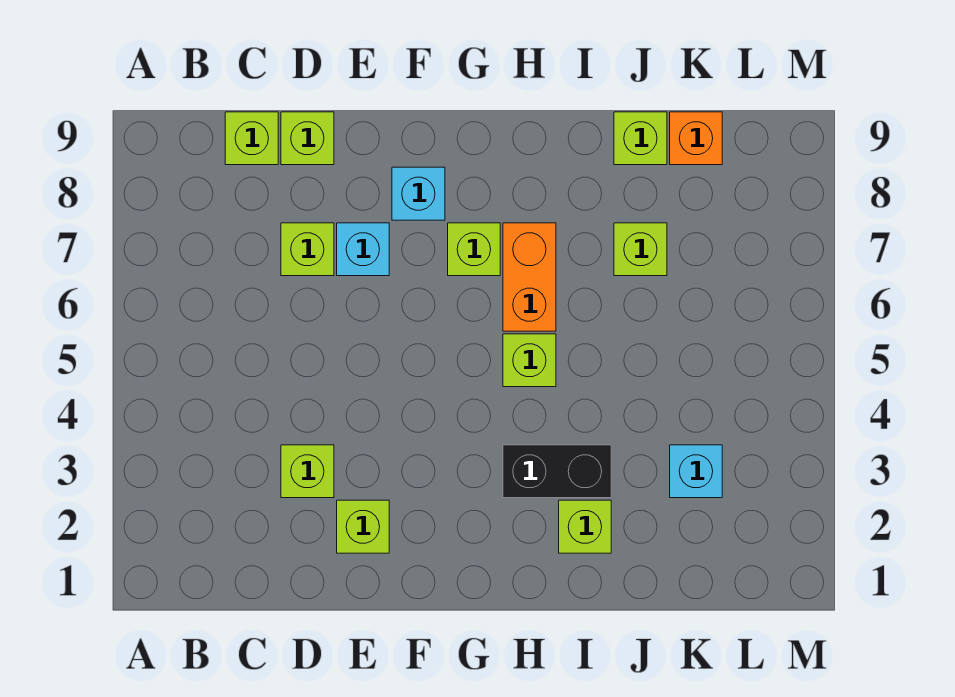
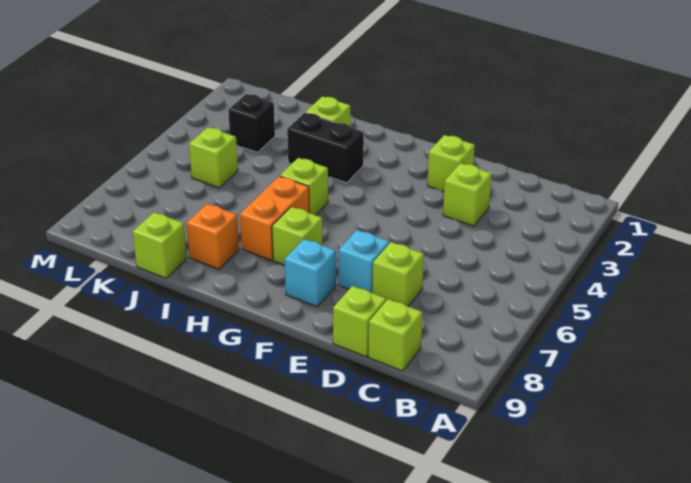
lime 1x1 brick [614,223,667,276] -> lime 1x1 brick moved to [189,127,238,188]
cyan 1x1 brick [670,445,722,498] -> black 1x1 brick [228,94,275,152]
orange 1x1 brick [670,112,722,165] -> orange 1x1 brick moved to [187,204,239,269]

